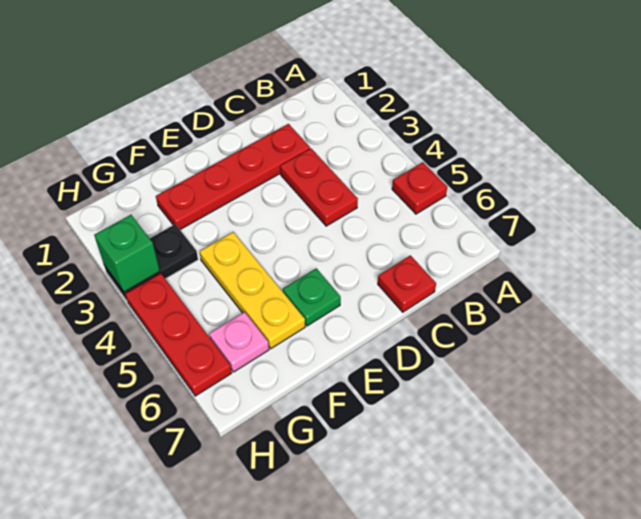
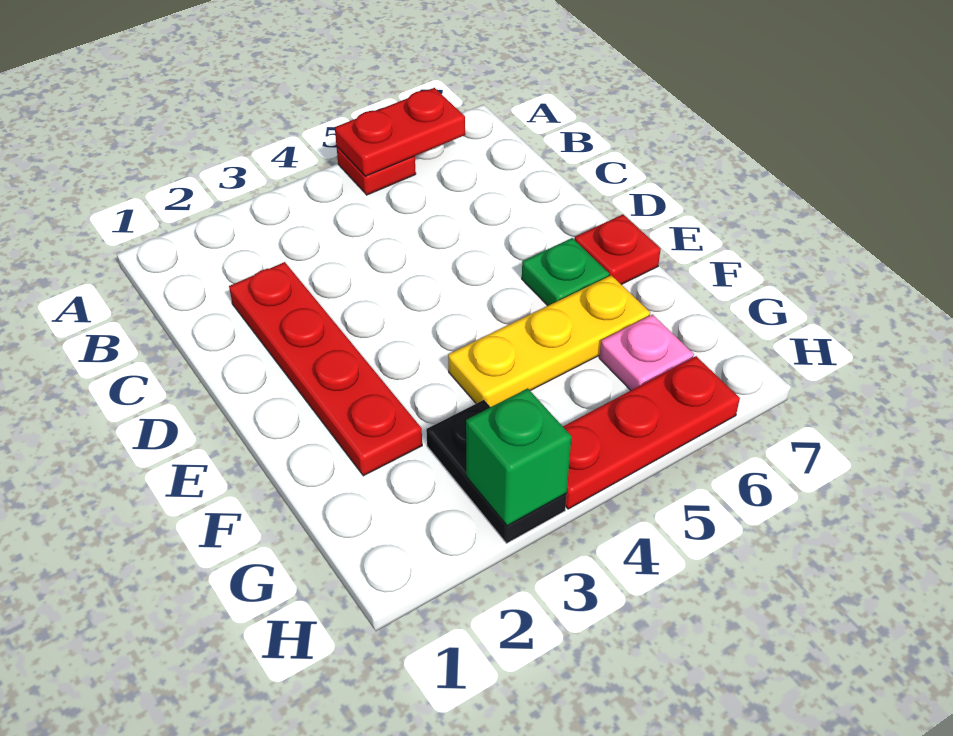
red 1x2 plate [280,148,358,226] -> red 1x2 plate moved to [335,88,465,176]
red 1x1 plate [378,255,436,312] -> red 1x1 plate moved to [575,214,661,285]

